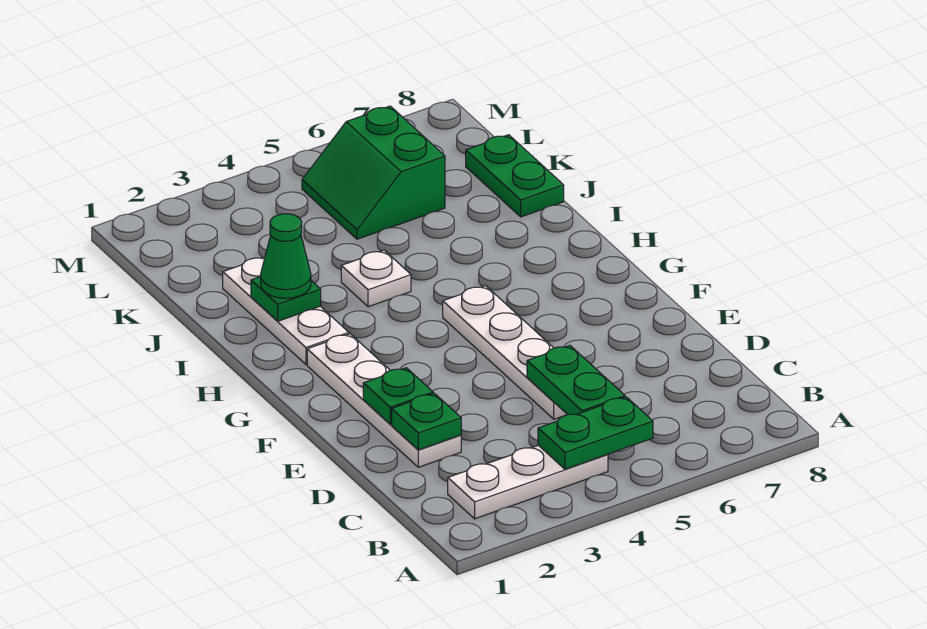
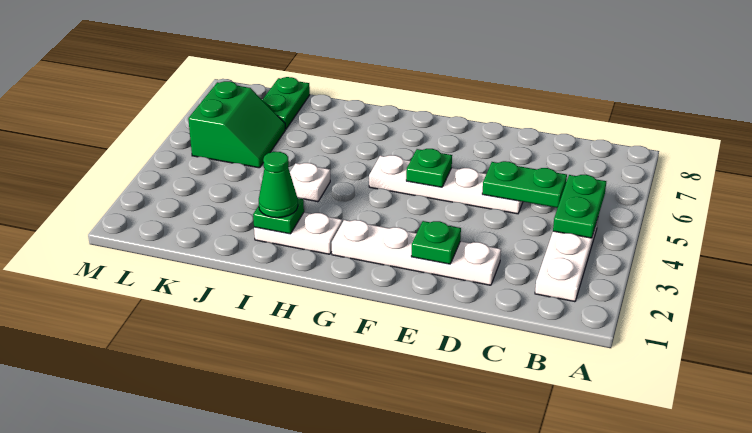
green 1x1 plate [392,393,461,450] -> green 1x1 plate moved to [406,149,452,187]
white 1x3 plate [223,257,349,364] -> white 1x2 plate [254,212,342,254]
green 1x2 plate [466,135,564,217] -> green 1x2 plate turned to [263,77,310,129]
green 2x2 slope [302,106,445,239] -> green 2x2 slope turned to [188,81,285,168]

